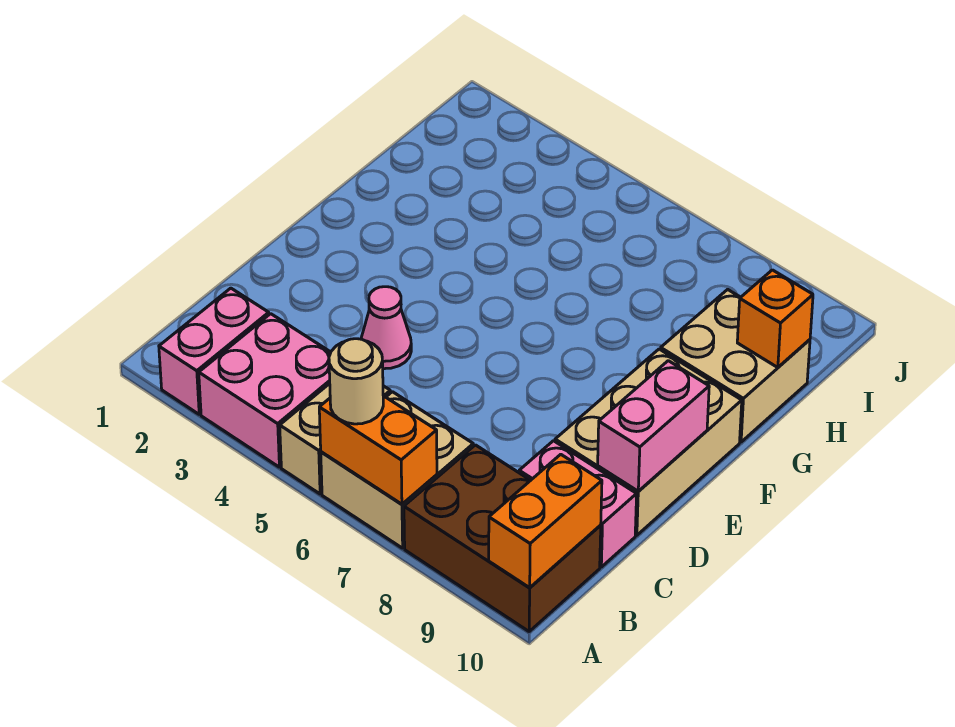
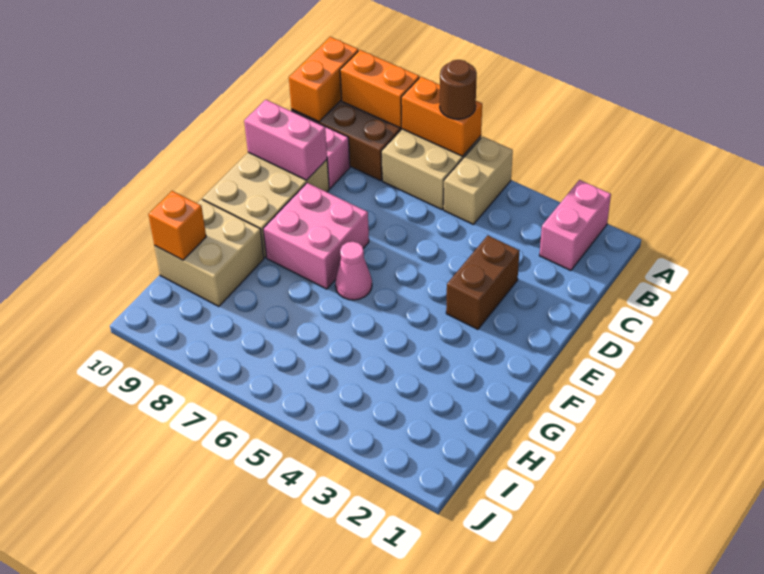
pink 2x2 brick [199,314,331,467] -> pink 2x2 brick moved to [263,183,369,289]
tan 1x1 round brick [329,339,383,424] -> brown 1x1 round brick [440,60,477,119]
none -> orange 1x2 brick [340,50,419,128]
none -> brown 1x2 brick [446,236,519,329]
pink 1x1 cone [361,287,411,369] -> pink 1x1 cone moved to [335,242,372,300]
pink 1x2 brick [598,361,709,491] -> pink 1x2 brick turned to [244,100,327,180]

